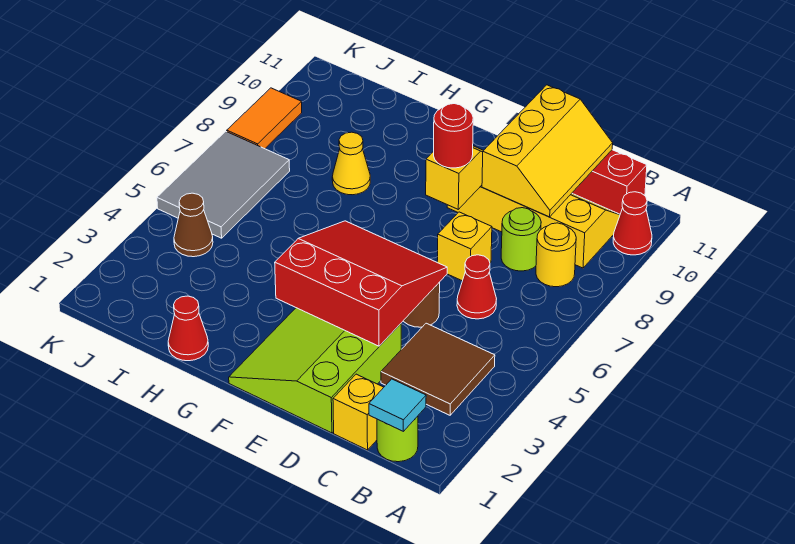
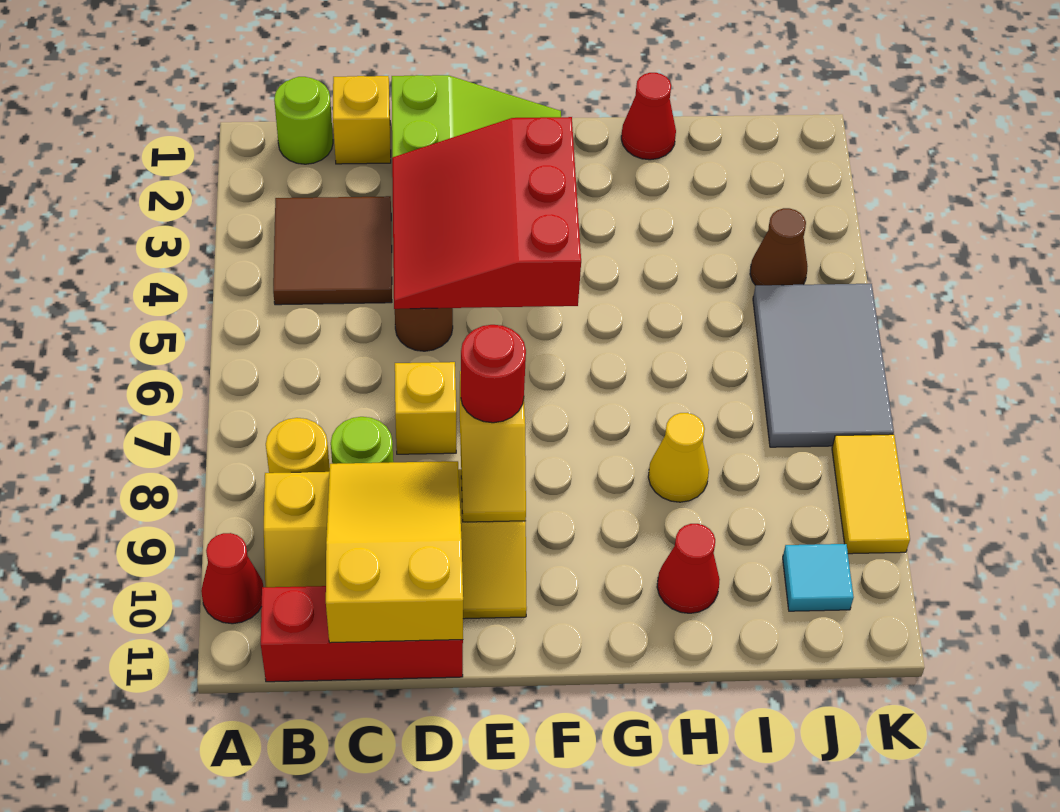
cyan 1x1 tile [369,379,426,431] -> cyan 1x1 tile moved to [783,544,854,611]
red 1x1 cone [457,255,496,319] -> red 1x1 cone moved to [657,524,720,613]
yellow 2x3 slope [482,85,613,217] -> yellow 2x3 slope turned to [326,461,463,643]
red 3x3 slope [275,221,447,346] -> red 3x3 slope turned to [392,117,581,309]
orange 1x2 tile [227,88,302,149] -> yellow 1x2 tile [832,434,910,554]

